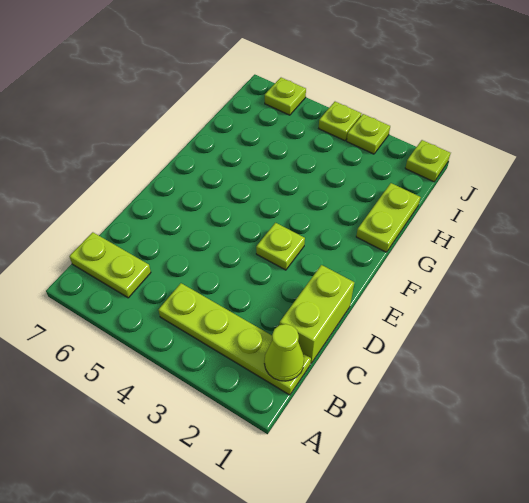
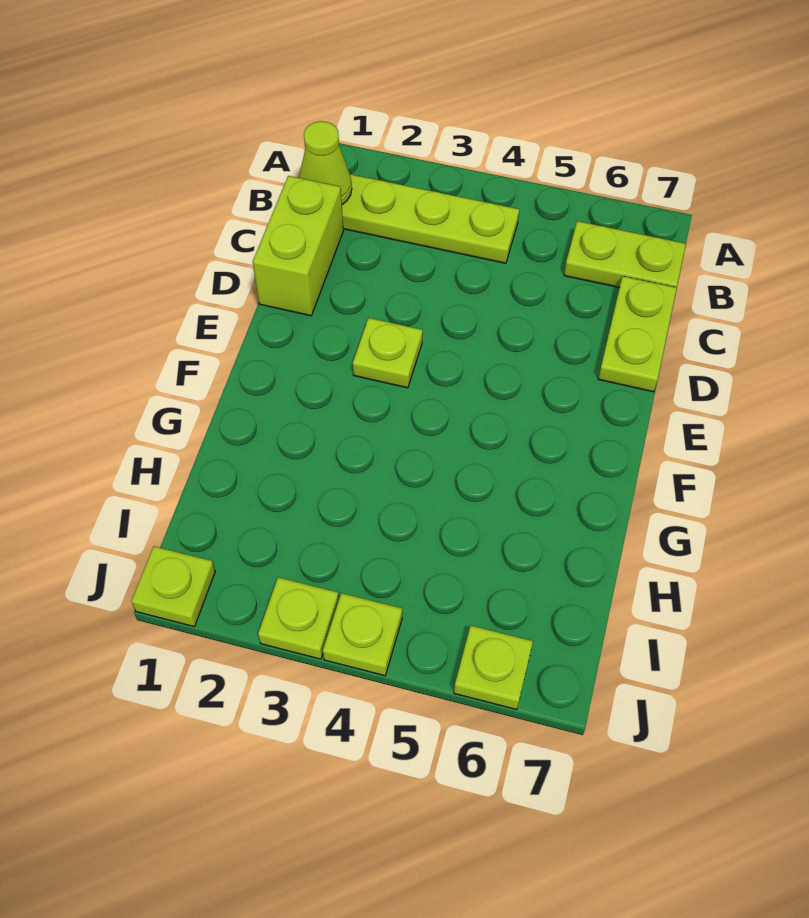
lime 1x2 plate [356,183,421,252] -> lime 1x2 plate moved to [598,276,677,392]

